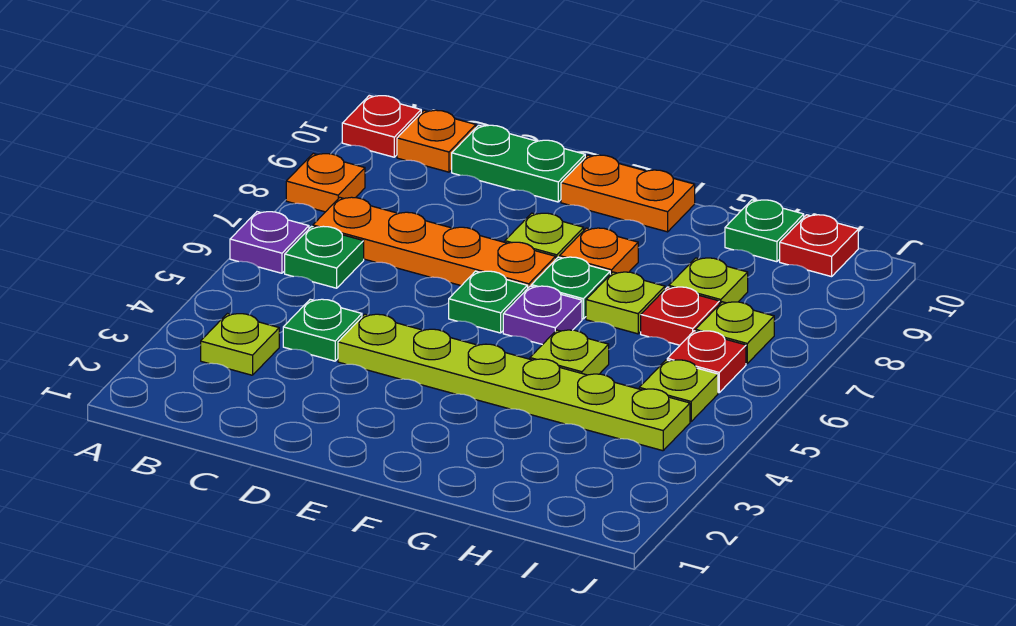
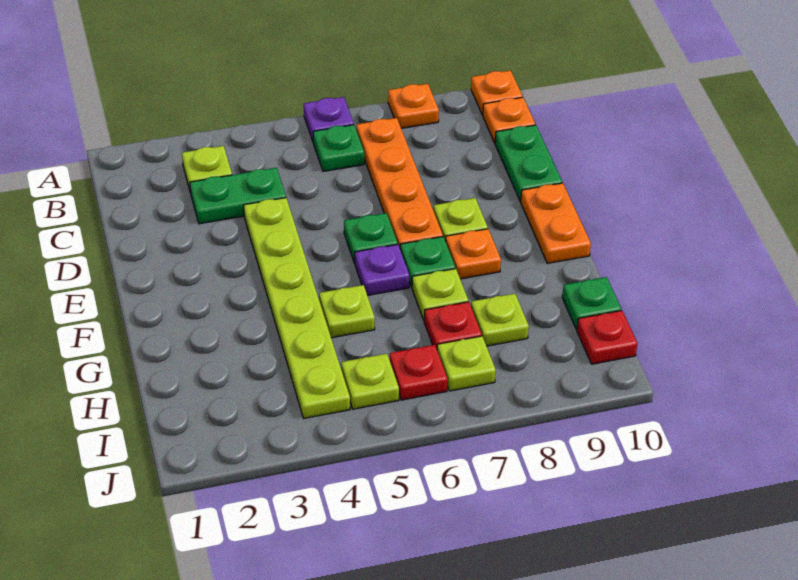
red 1x1 plate [342,95,421,157] -> orange 1x1 plate [471,71,523,115]
green 1x1 plate [283,299,362,361] -> green 1x2 plate [190,168,286,224]

